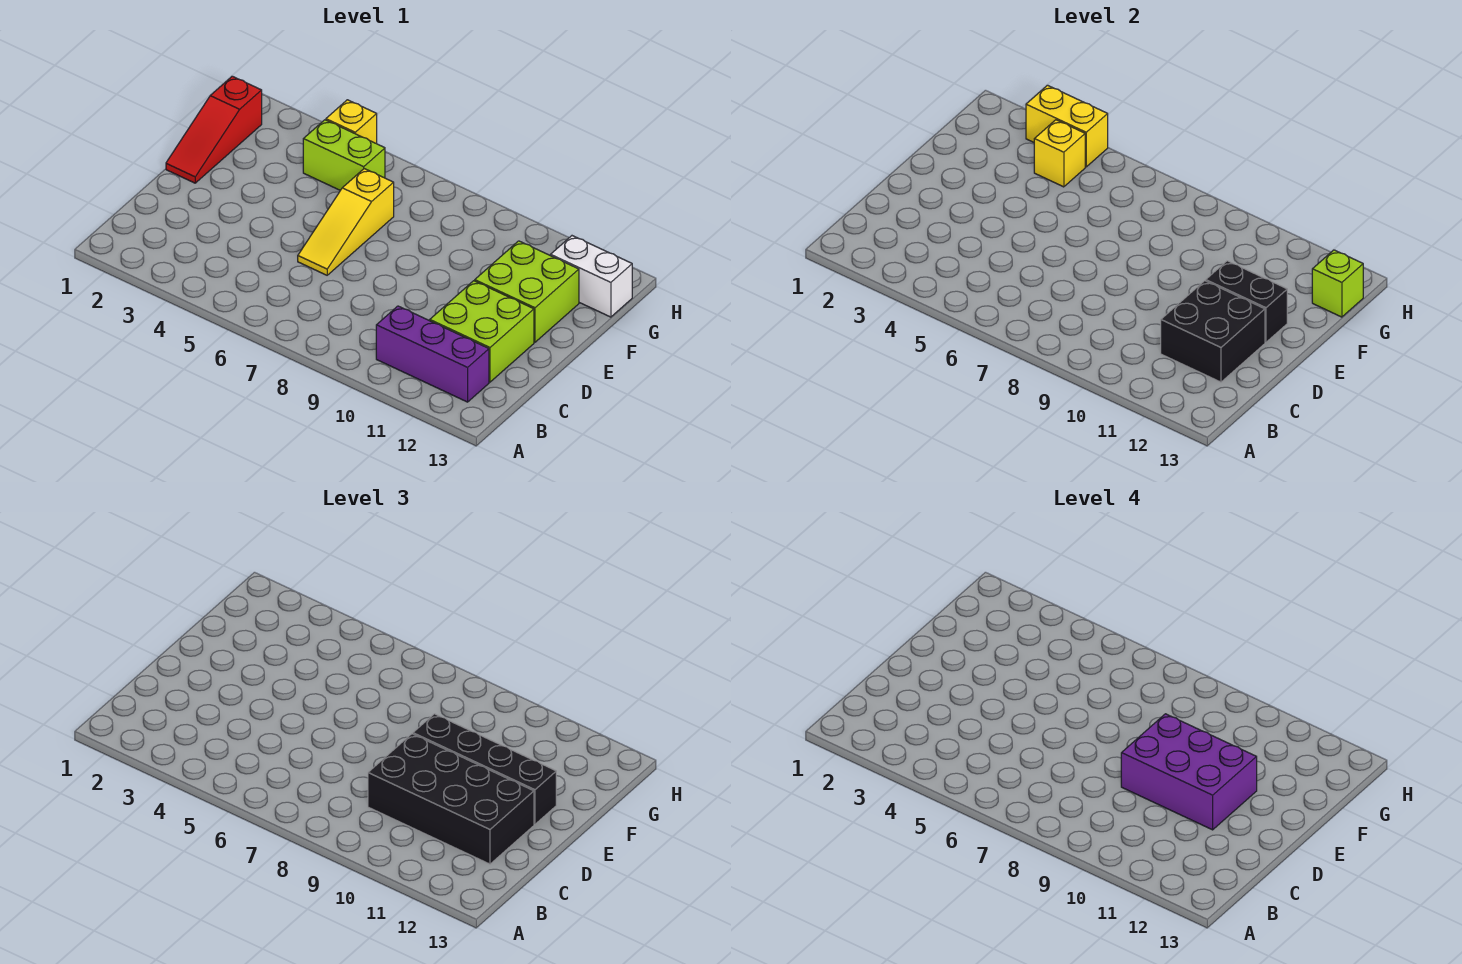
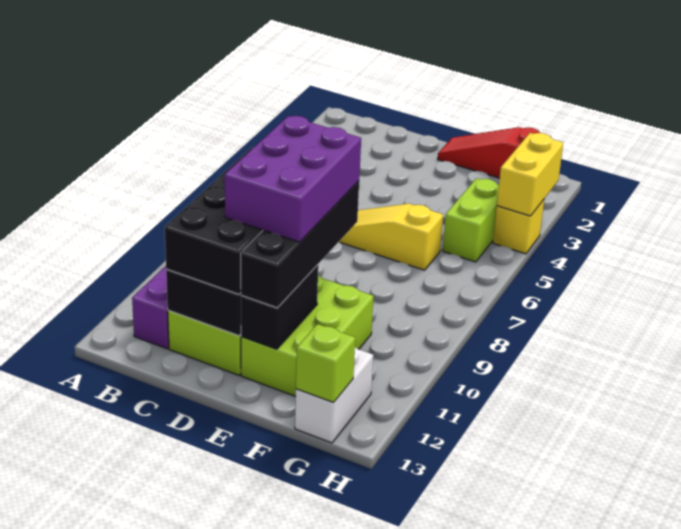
lime 2x2 brick [475,241,579,342] -> lime 2x3 brick [241,275,373,396]
yellow 1x1 brick [1034,120,1085,187] -> none

